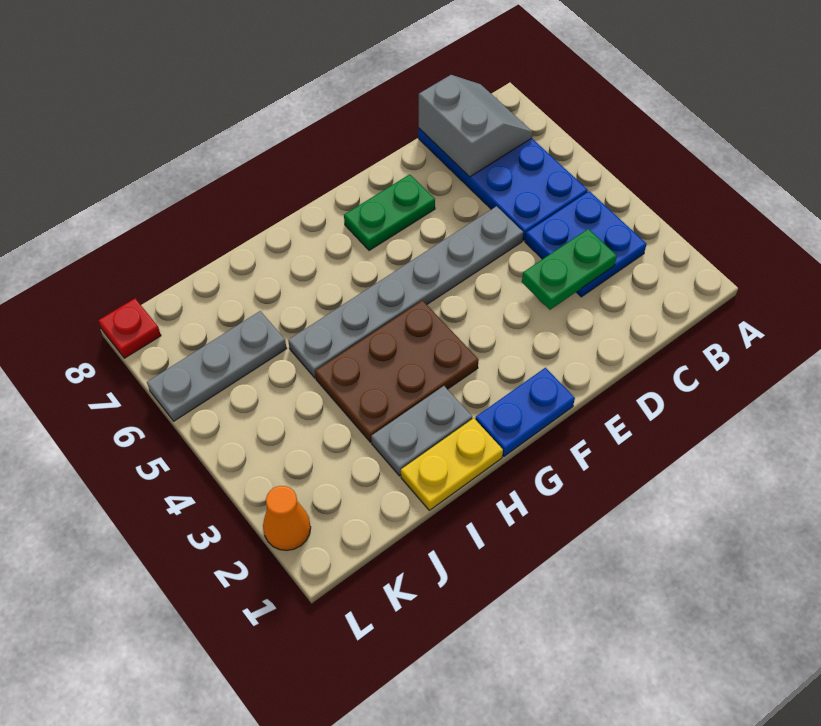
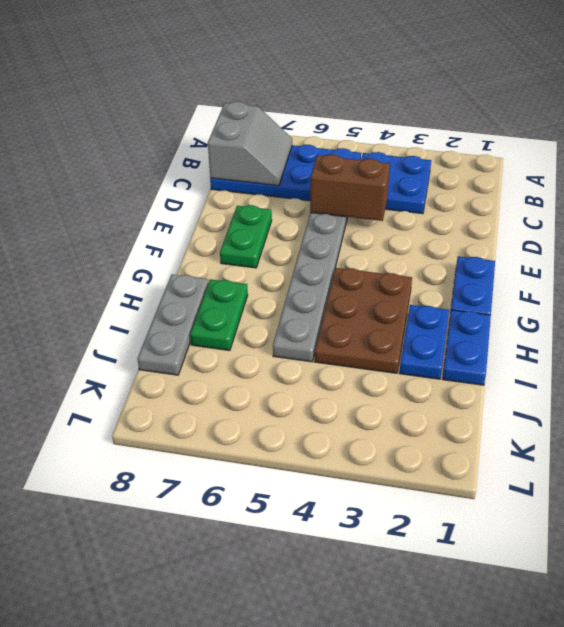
grey 2x2 slope [419,75,533,177] -> grey 2x2 slope turned to [208,102,292,186]
green 1x2 plate [522,229,617,310] -> green 1x2 plate moved to [190,279,248,351]
none -> brown 1x2 brick [310,155,390,221]
yellow 1x2 plate [401,418,503,510] -> blue 1x2 plate [443,310,491,385]
grey 1x2 plate [371,386,472,476] -> blue 1x2 plate [399,305,449,379]
grey 1x3 plate [147,311,287,421] -> grey 1x3 plate moved to [137,275,208,375]
orange 1x1 cone [263,486,311,550] -> none
red 1x1 plate [98,299,161,358] -> none

